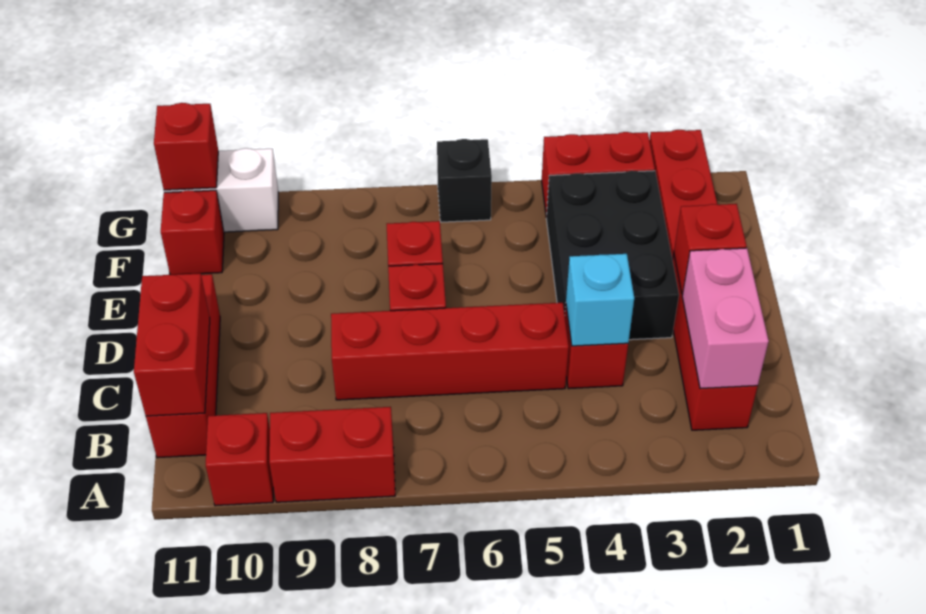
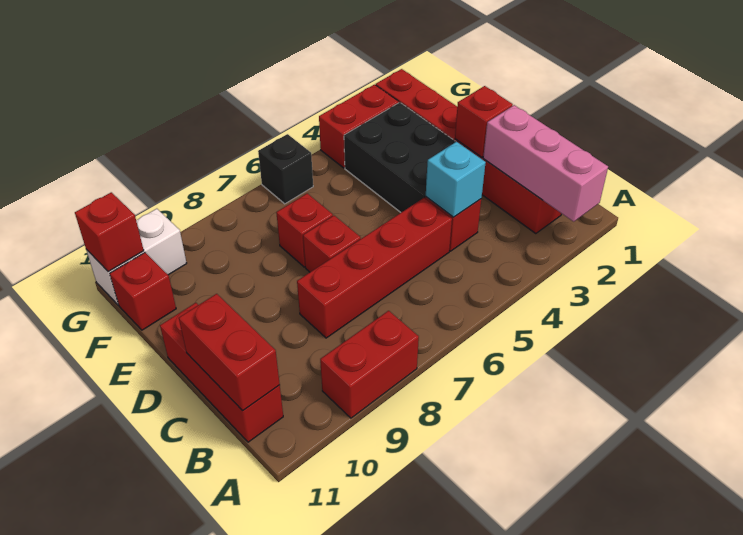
red 1x1 brick [206,413,273,506] -> none
pink 1x2 brick [682,248,769,389] -> pink 1x3 brick [483,105,608,222]

